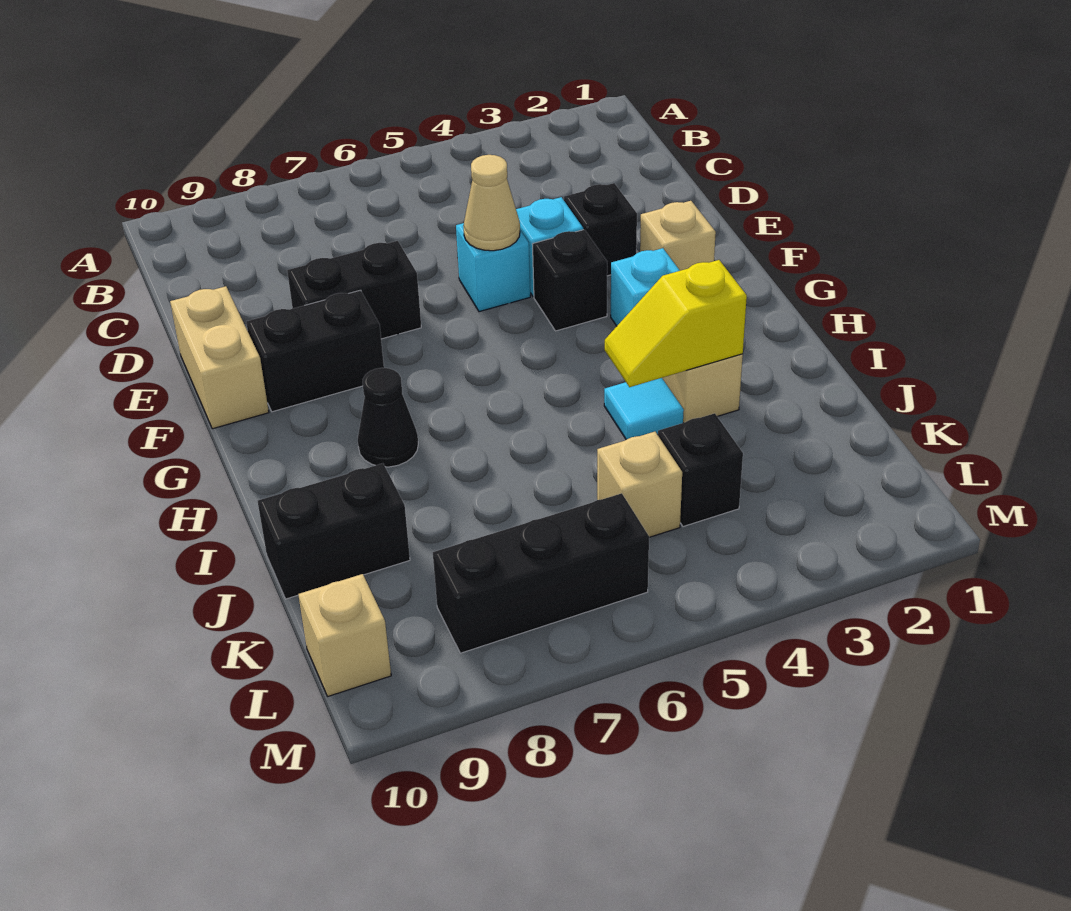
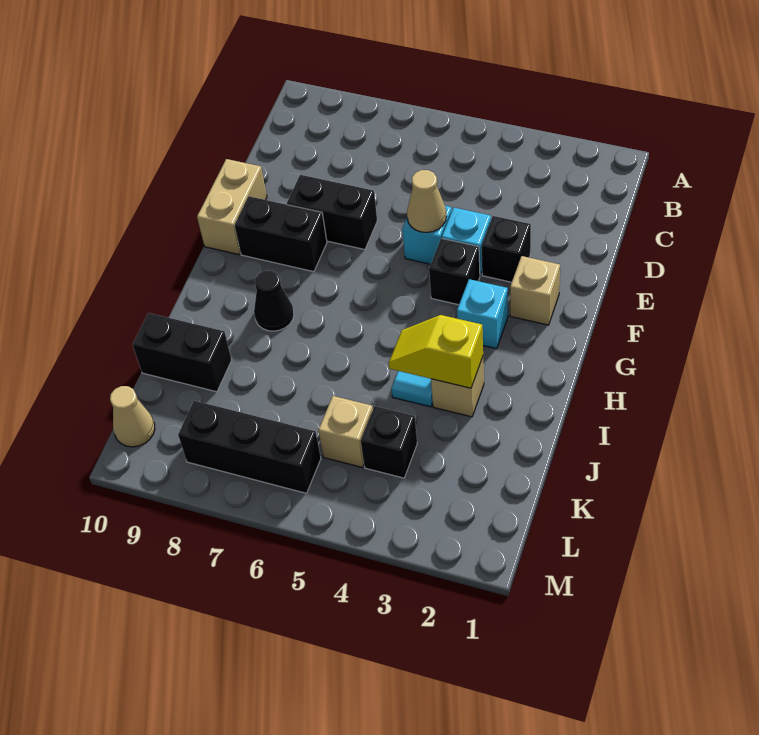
tan 1x1 brick [298,574,391,696] -> tan 1x1 cone [110,386,155,447]

